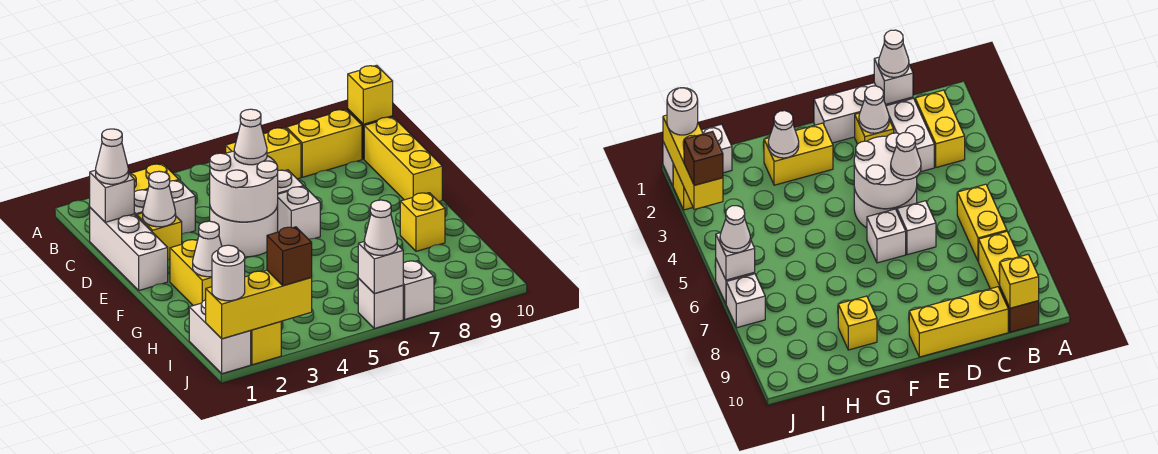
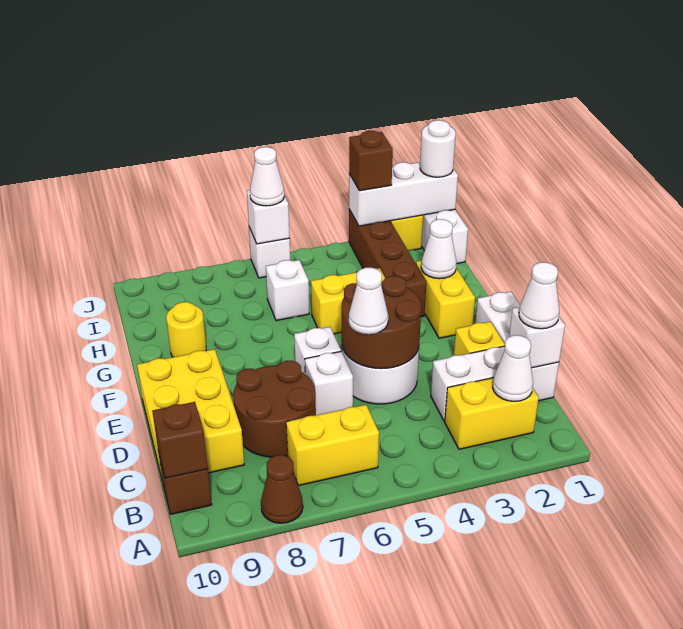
none -> brown 1x1 cone [261,455,303,523]
yellow 1x2 brick [287,110,362,177] -> yellow 1x2 brick moved to [311,268,385,334]
yellow 1x1 brick [348,65,393,124] -> brown 1x1 brick [152,402,208,478]
none -> brown 2x2 round brick [233,361,316,457]
yellow 1x3 brick [364,117,442,202] -> yellow 2x3 brick [137,349,244,478]
white 1x1 cone [143,171,176,227] -> white 1x1 cone moved to [492,335,533,401]
white 2x2 round brick [210,151,278,222] -> brown 2x2 round brick [341,276,421,369]
none -> brown 1x4 brick [349,209,426,317]
yellow 1x1 brick [400,193,445,251] -> yellow 1x1 round brick [166,302,206,357]
yellow 1x3 brick [206,270,312,339] -> white 1x3 brick [349,162,458,226]
white 1x1 brick [403,261,434,319] -> white 1x1 brick moved to [266,260,309,321]

